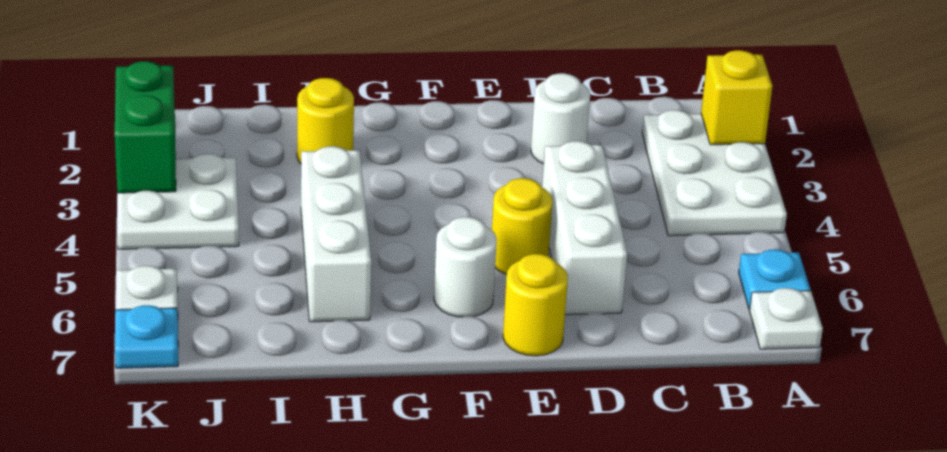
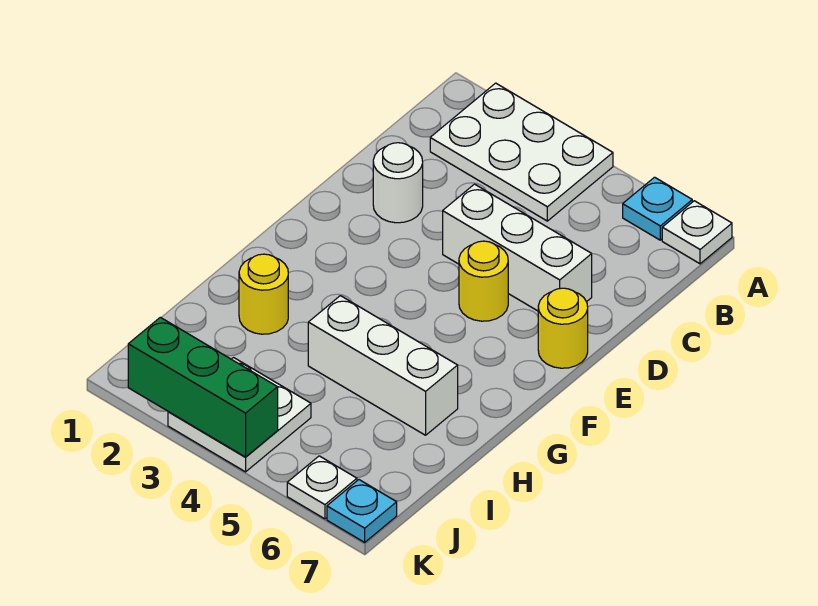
yellow 1x1 brick [701,50,772,145] -> none
white 1x1 round brick [434,217,497,317] -> none
green 1x2 brick [115,61,176,193] -> green 1x3 brick [128,317,278,457]

